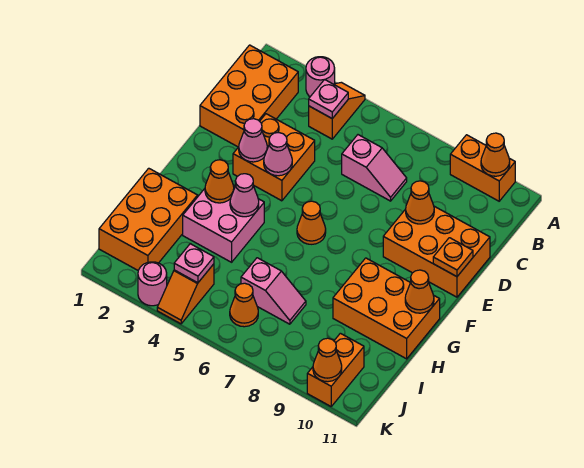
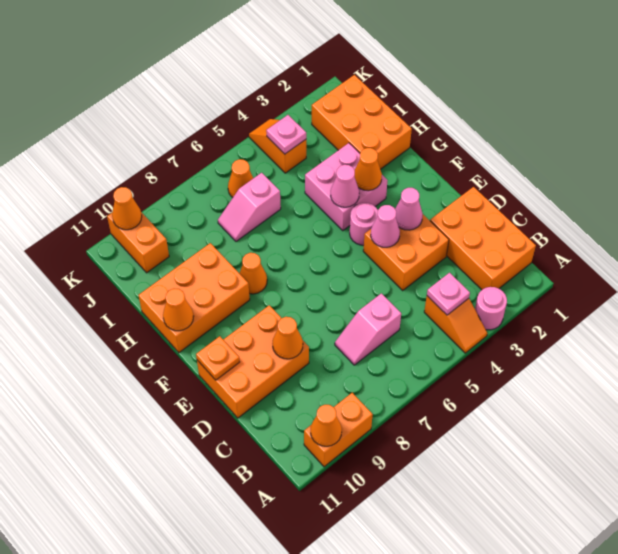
orange 1x1 cone [297,201,326,244] -> orange 1x1 cone moved to [239,253,267,294]
pink 1x1 round brick [138,262,167,306] -> pink 1x1 round brick moved to [350,203,378,245]

